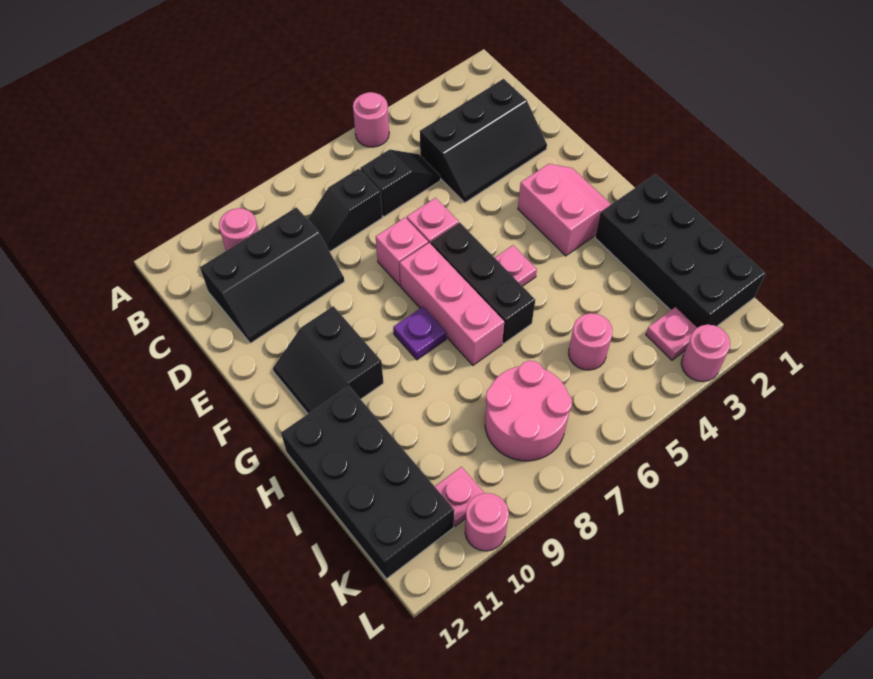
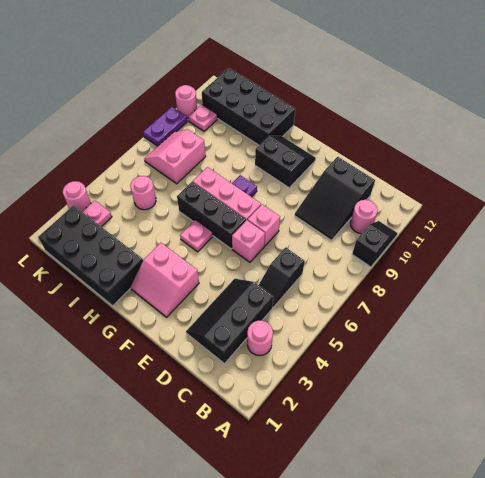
pink 1x1 round brick [353,92,389,147] -> pink 1x1 round brick moved to [247,321,273,356]
black 1x2 slope [308,169,382,251] -> black 1x2 slope moved to [352,221,397,267]
black 2x3 slope [200,207,344,343] -> black 2x3 slope turned to [295,157,375,240]
pink 2x2 round brick [485,361,572,461] -> pink 2x2 slope [144,129,206,184]
none -> purple 1x2 plate [143,107,187,146]

